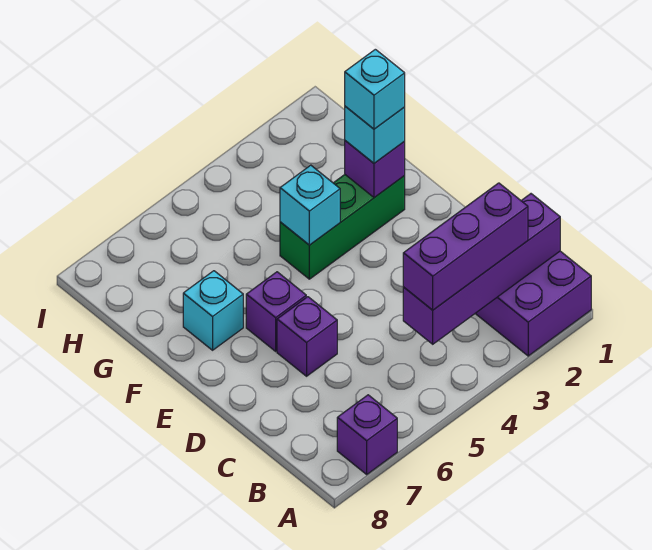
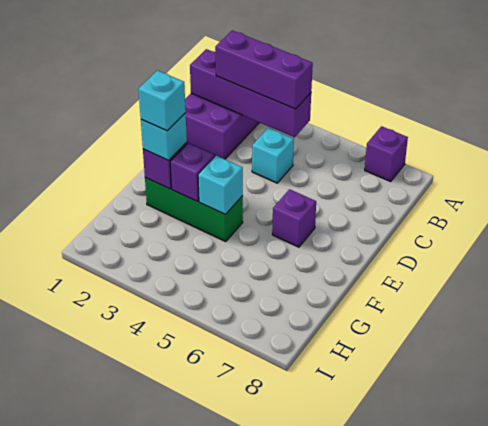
purple 1x1 brick [277,297,337,376] -> purple 1x1 brick moved to [170,143,215,202]
cyan 1x1 brick [183,271,243,350] -> cyan 1x1 brick moved to [252,128,294,183]

